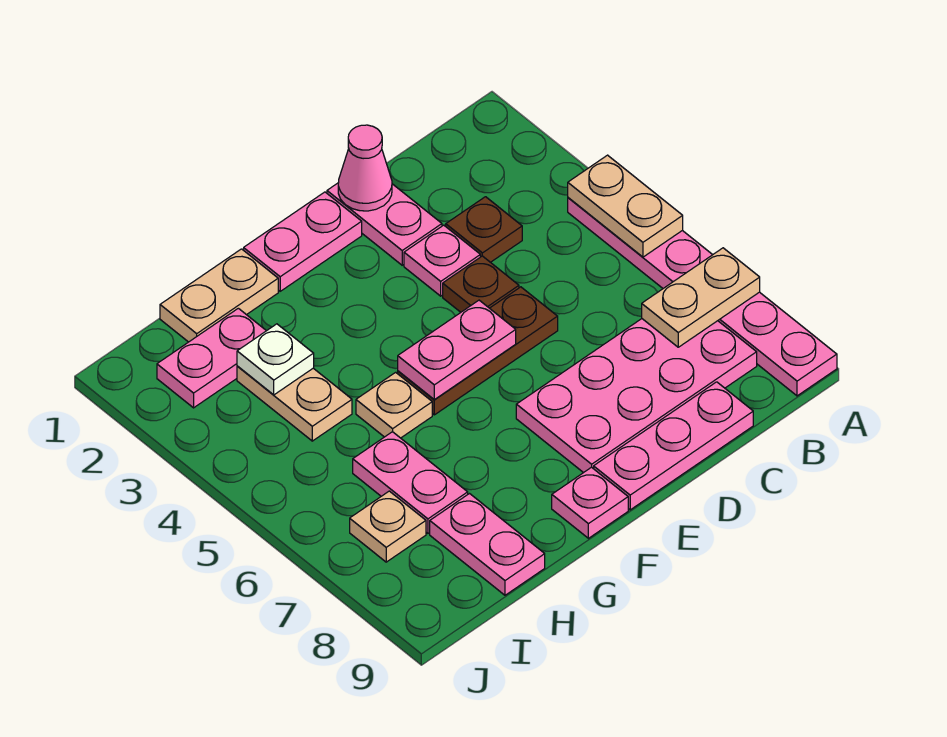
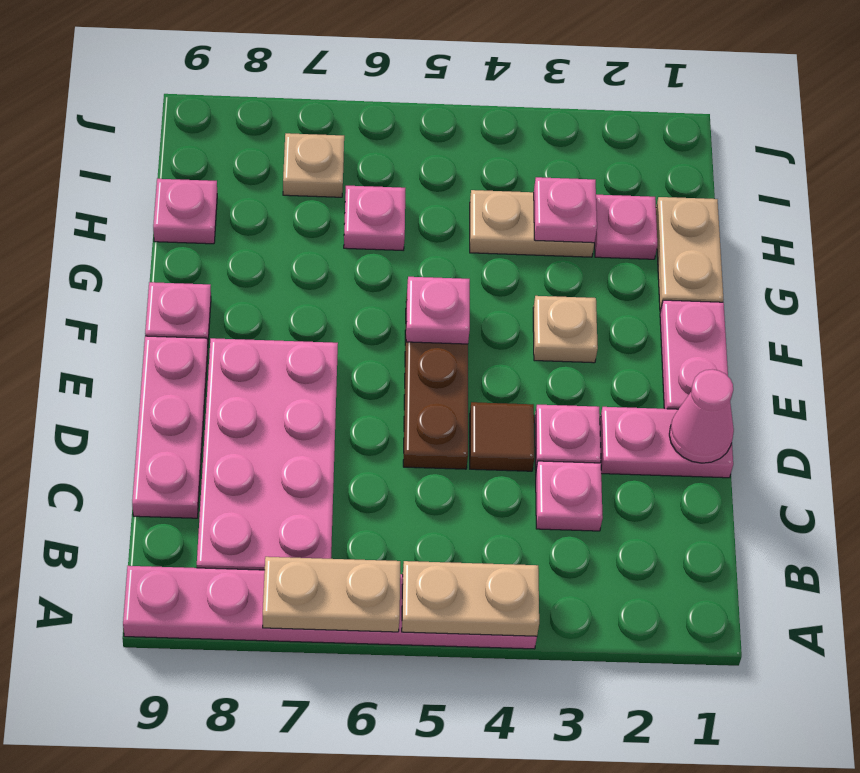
tan 1x2 plate [642,248,760,347] -> tan 1x2 plate turned to [263,557,400,632]
brown 1x1 plate [446,197,522,262] -> pink 1x1 plate [536,461,603,531]
brown 1x1 plate [443,256,519,312] -> brown 1x1 tile [470,402,534,471]
pink 1x2 plate [398,300,516,400] -> pink 1x1 plate [406,277,470,344]
tan 1x1 plate [356,372,432,438] -> tan 1x1 plate moved to [533,296,598,363]
pink 1x2 plate [157,308,266,408] -> pink 1x1 plate [595,195,657,259]
white 1x1 plate [237,324,314,395] -> pink 1x1 plate [534,177,597,243]
pink 1x2 plate [353,432,468,533] -> pink 1x1 plate [344,186,405,250]
pink 1x2 plate [430,494,545,595] -> pink 1x1 plate [153,179,217,244]

